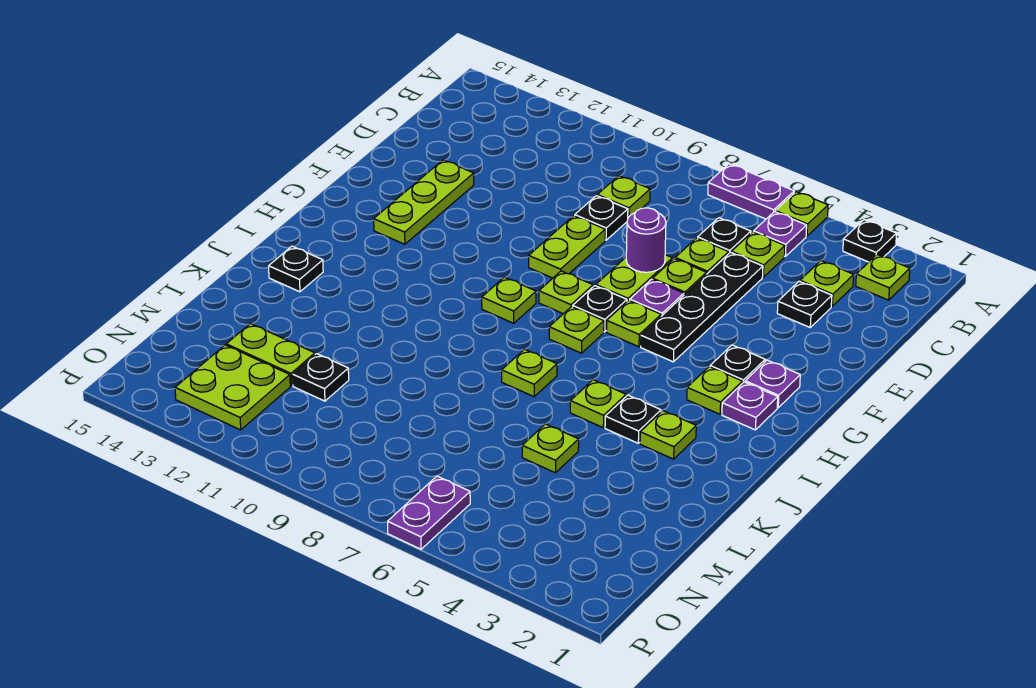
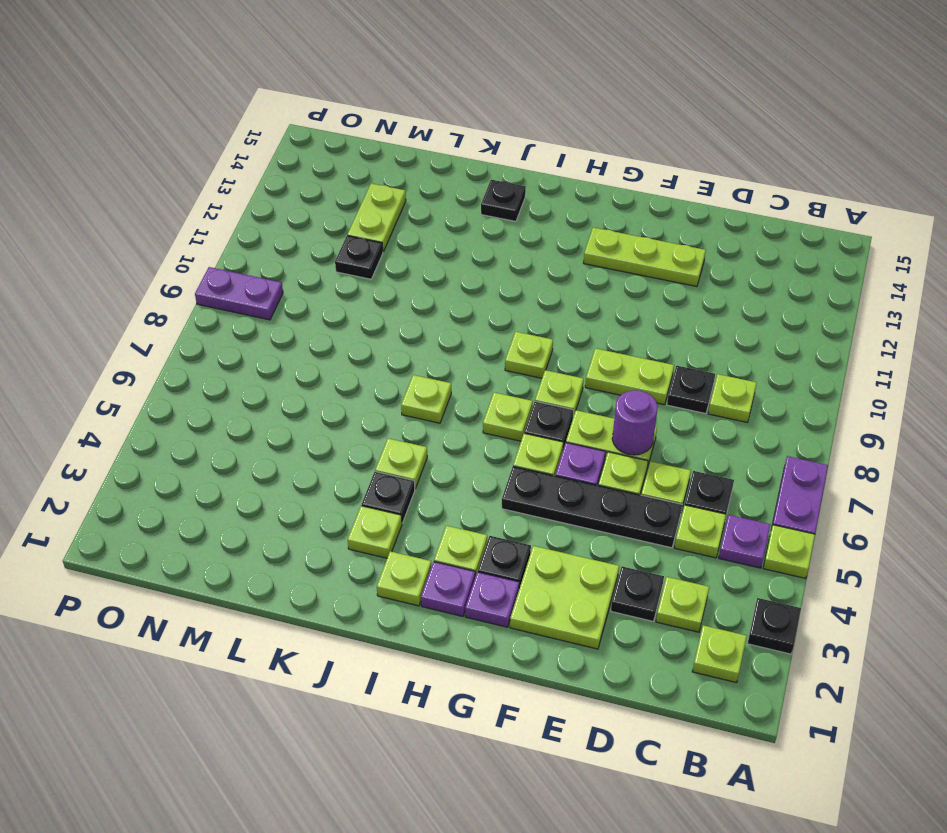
lime 1x1 plate [522,424,579,473] -> lime 1x1 plate moved to [377,551,432,606]
lime 2x2 plate [175,345,290,430] -> lime 2x2 plate moved to [510,546,619,649]
purple 1x2 plate [388,476,470,549] -> purple 1x2 plate moved to [195,267,283,320]

